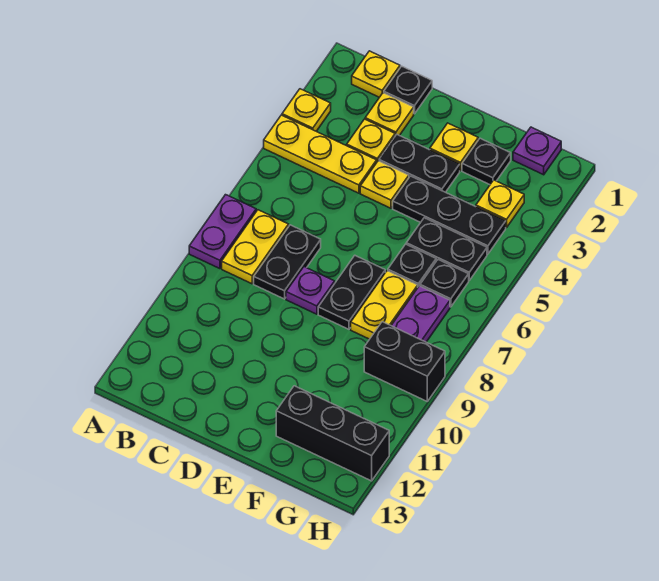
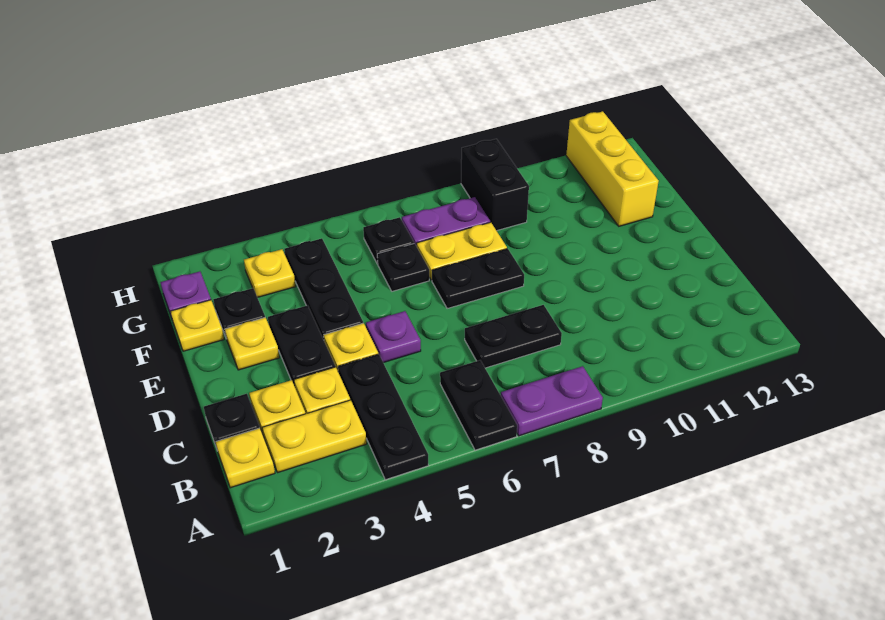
yellow 1x1 plate [282,89,331,131] -> yellow 1x1 plate moved to [170,300,224,351]
yellow 1x3 plate [264,115,377,193] -> black 1x3 plate [338,354,428,480]
yellow 1x2 plate [222,210,289,284] -> yellow 1x2 plate moved to [262,400,367,473]
purple 1x1 plate [286,267,335,314] -> purple 1x1 plate moved to [366,311,421,363]
black 1x2 plate [406,218,487,280] -> black 1x2 plate moved to [440,360,517,450]
black 1x3 brick [276,386,389,481] -> yellow 1x3 brick [566,111,659,226]

